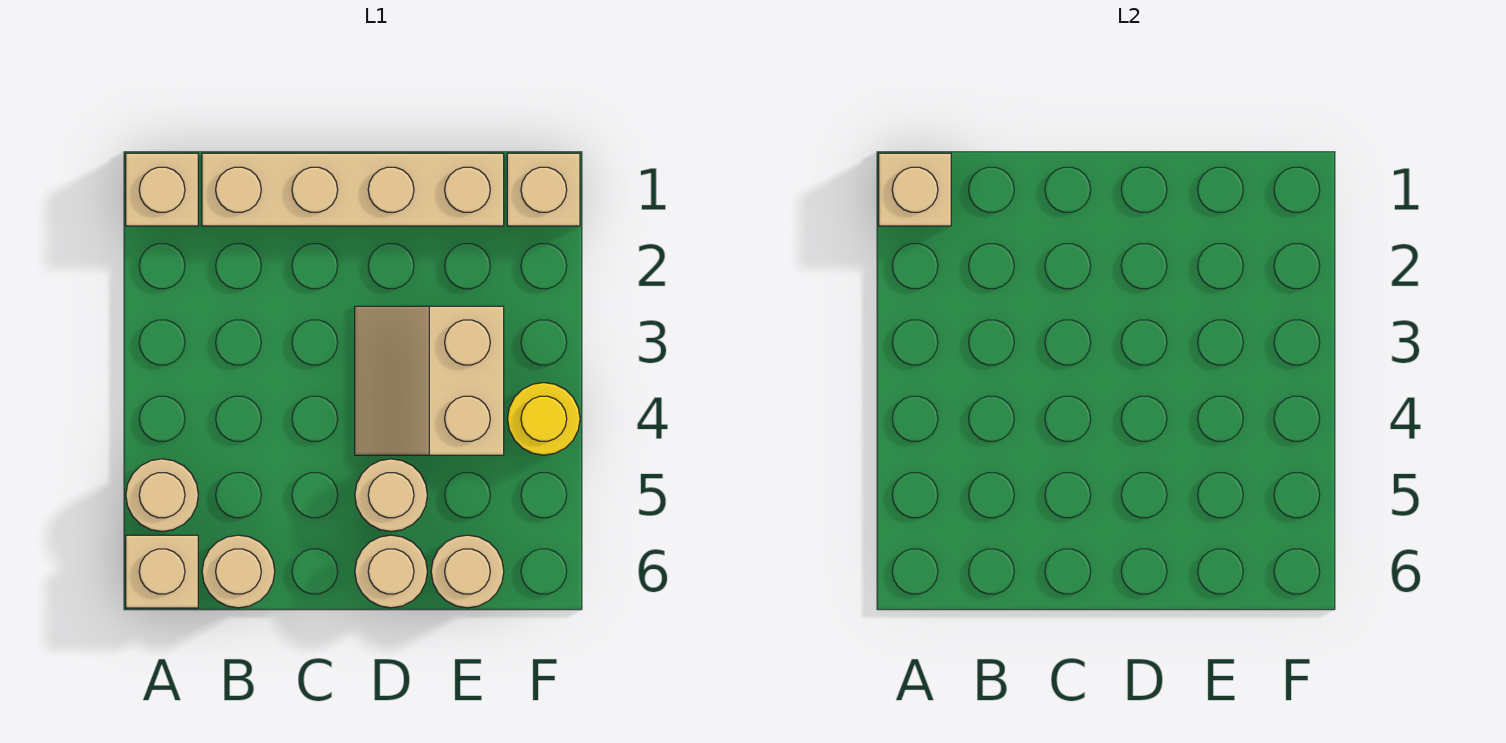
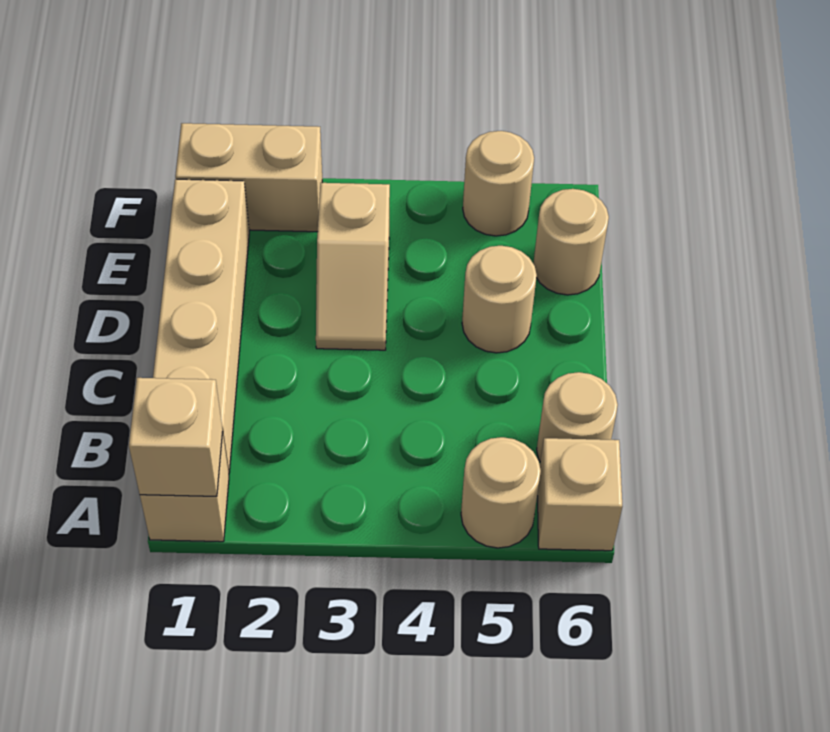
tan 2x2 slope [355,306,504,455] -> tan 1x2 slope [316,183,390,350]
tan 1x1 round brick [355,535,427,608] -> tan 1x1 round brick moved to [463,131,534,236]
tan 1x1 brick [507,153,580,226] -> tan 1x2 brick [175,123,322,232]
yellow 1x1 round brick [508,383,580,455] -> none

